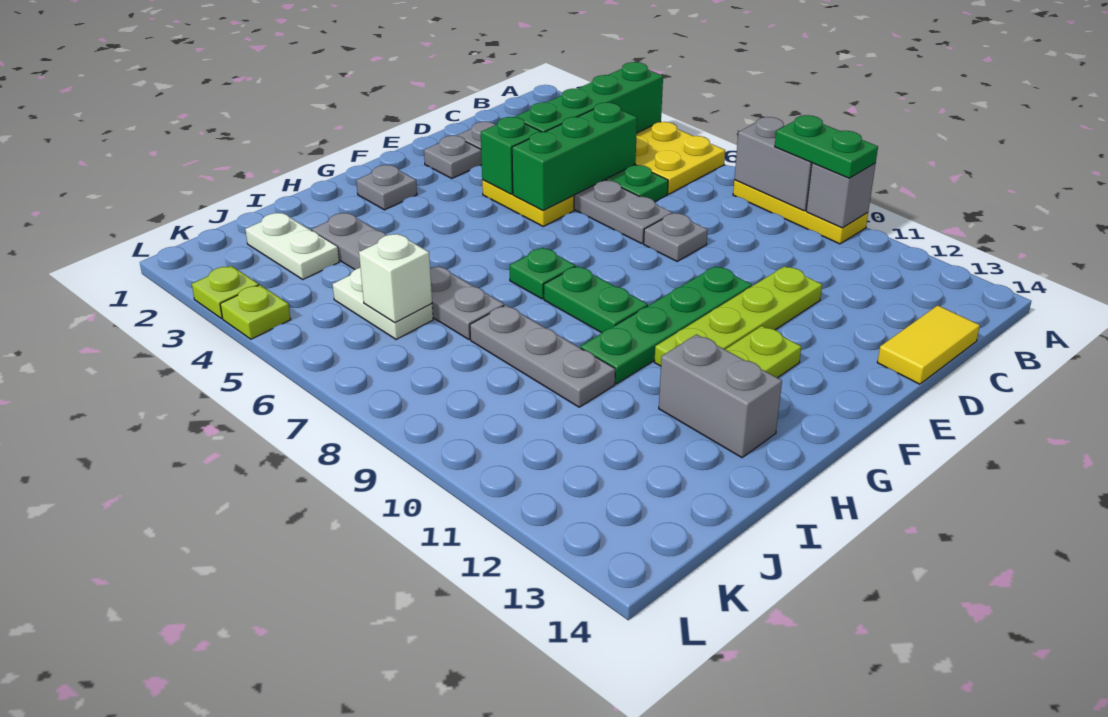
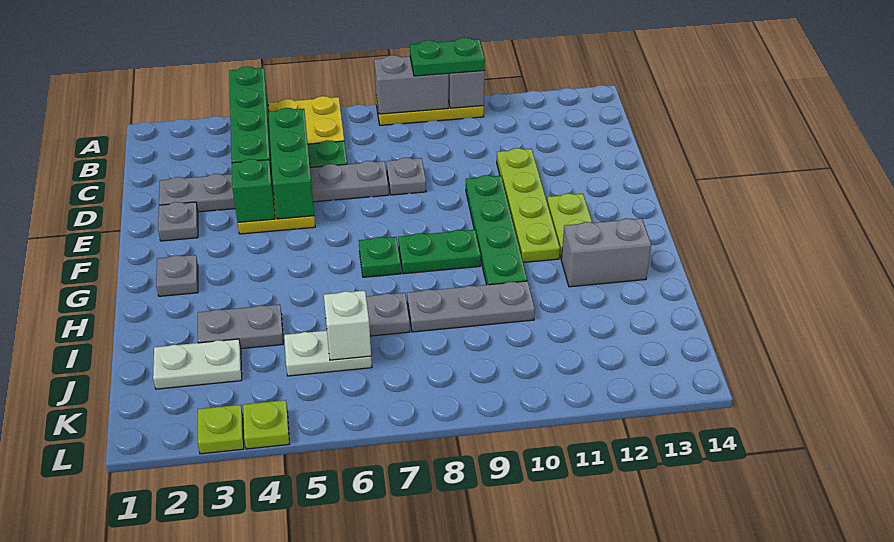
yellow 1x2 tile [877,305,980,384] -> none

